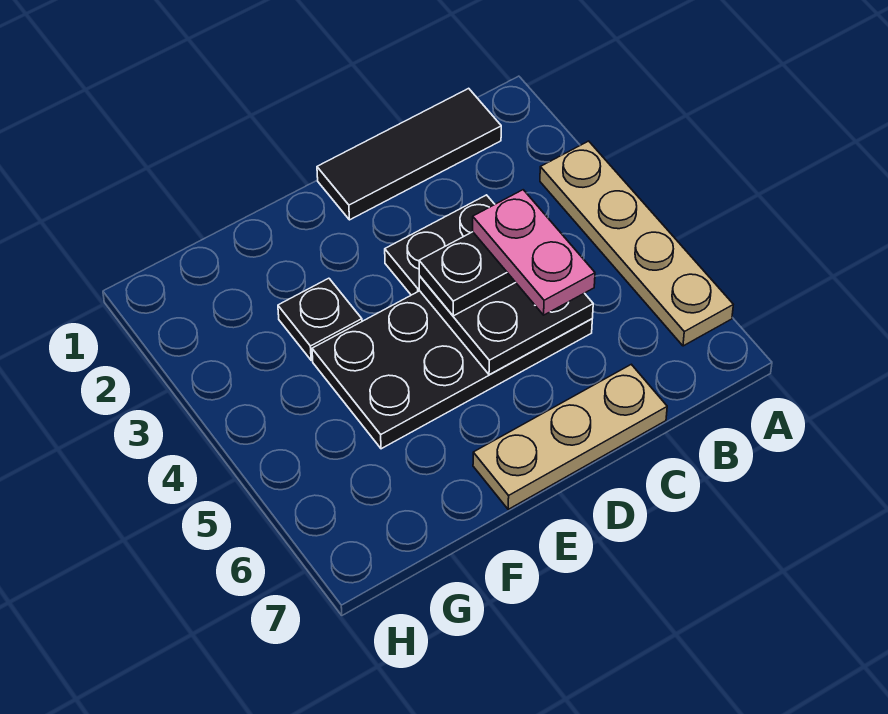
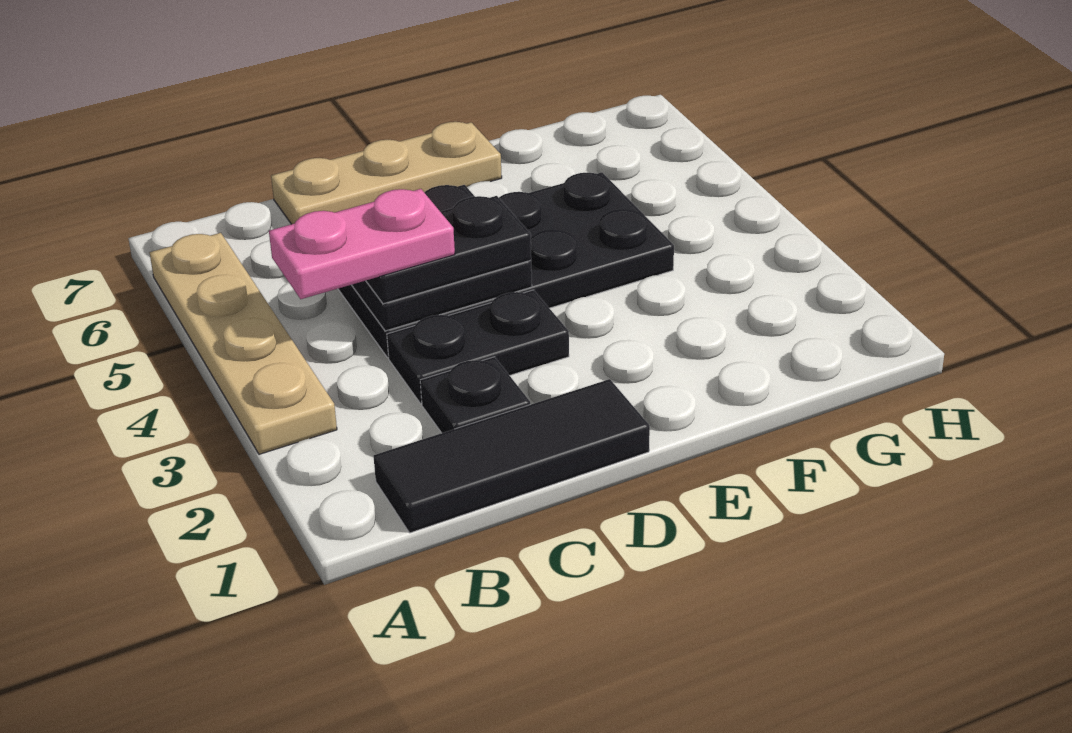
pink 1x2 plate [473,190,595,315] -> pink 1x2 plate turned to [269,189,455,299]
black 1x1 plate [278,278,362,360] -> black 1x1 plate moved to [420,357,530,433]

